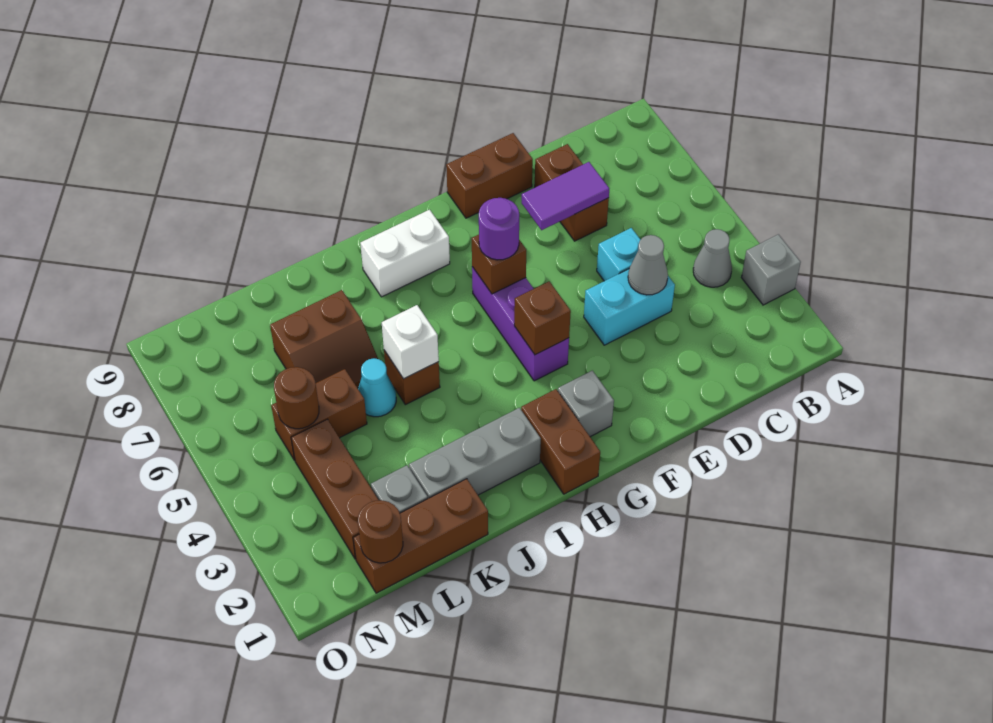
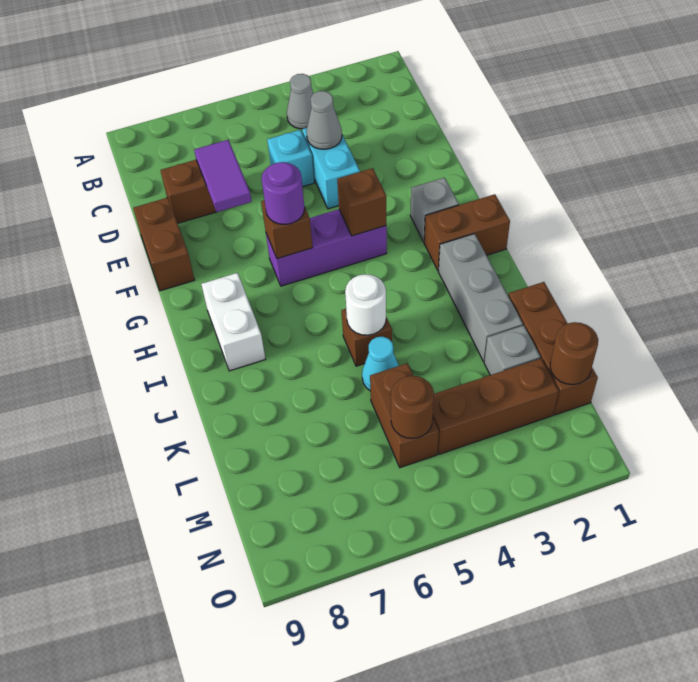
grey 1x1 brick [742,234,801,305] -> none
white 1x1 brick [382,305,439,379] -> white 1x1 round brick [345,274,386,335]
brown 2x2 slope [270,290,378,388] -> none

